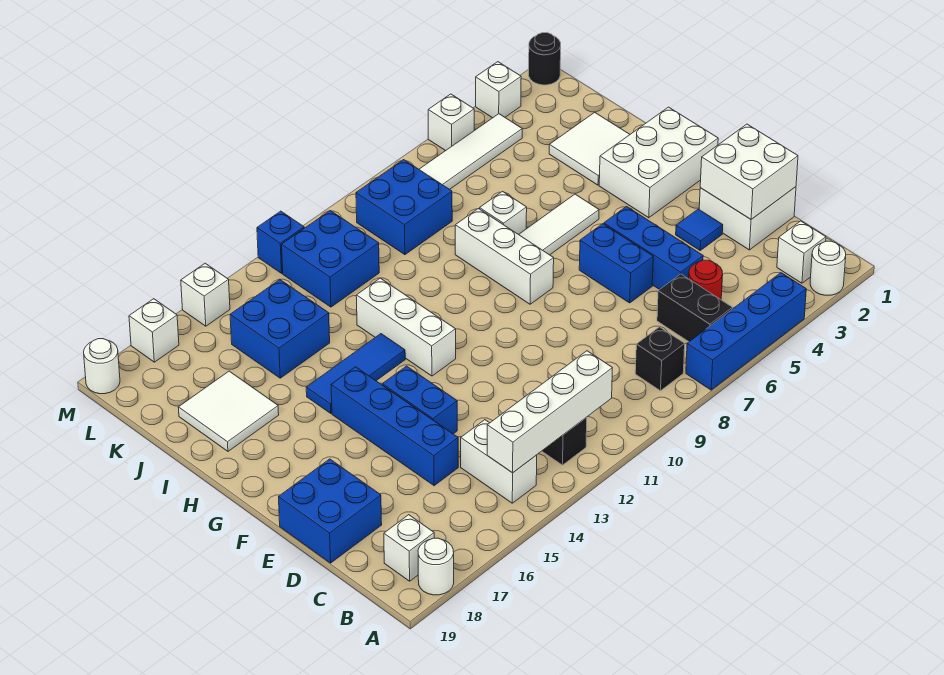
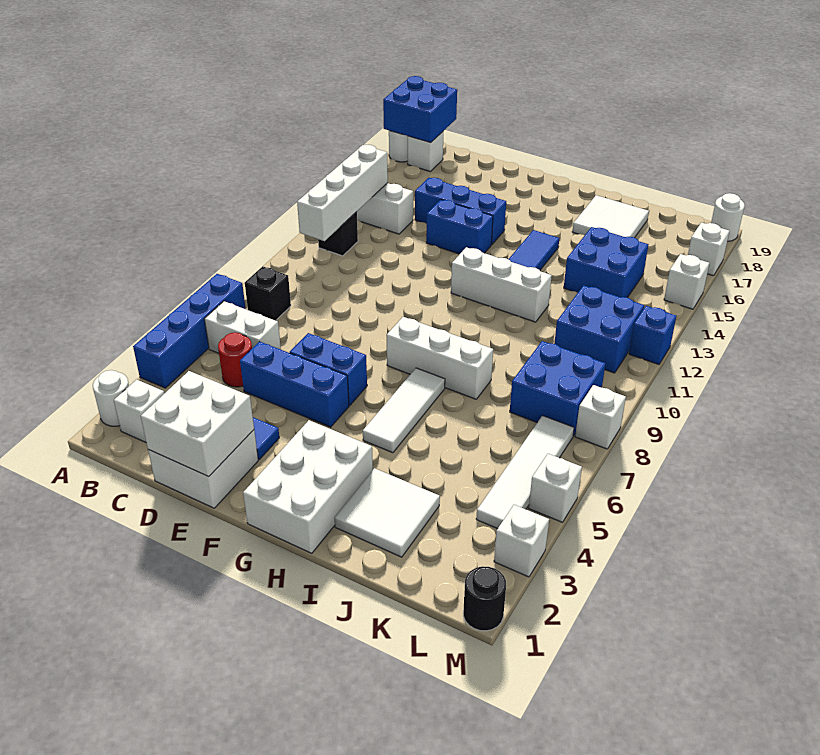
black 1x2 brick [657,274,733,342] -> white 1x2 brick [204,301,281,353]
blue 1x4 brick [331,367,458,486] -> blue 1x3 brick [415,178,506,245]
blue 2x2 brick [279,459,382,563] -> blue 2x2 brick moved to [383,76,457,143]
white 1x1 brick [480,191,527,235] -> white 1x1 brick moved to [575,385,626,449]

